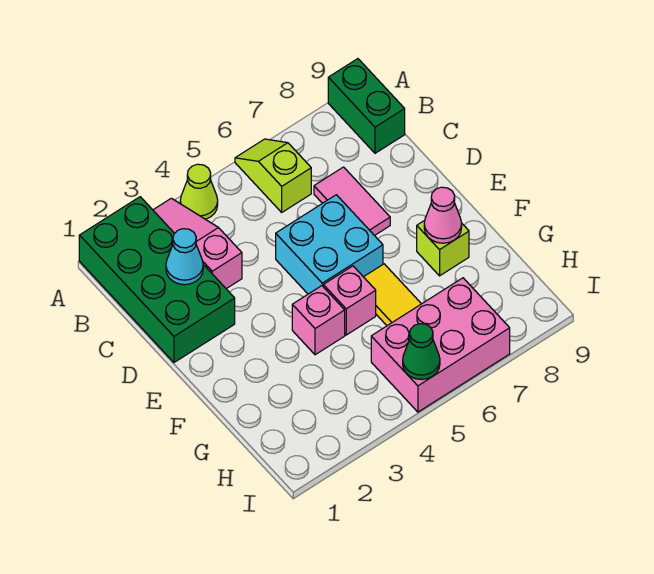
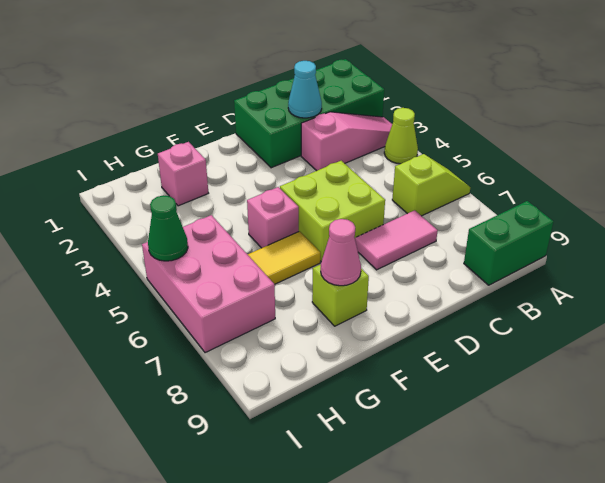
cyan 2x2 brick [276,195,383,294] -> lime 2x2 brick [280,161,385,262]
pink 1x1 brick [292,286,345,355] -> pink 1x1 brick moved to [158,142,208,206]

